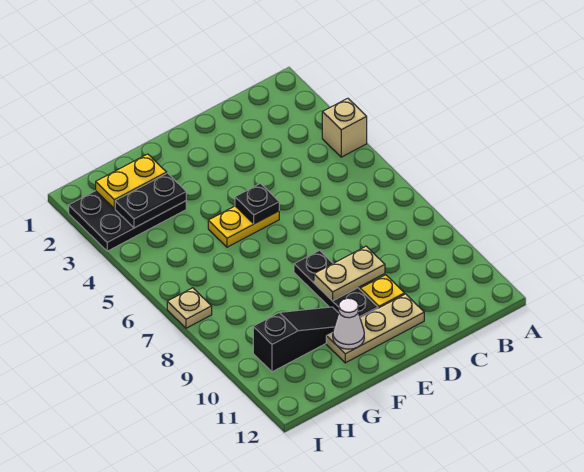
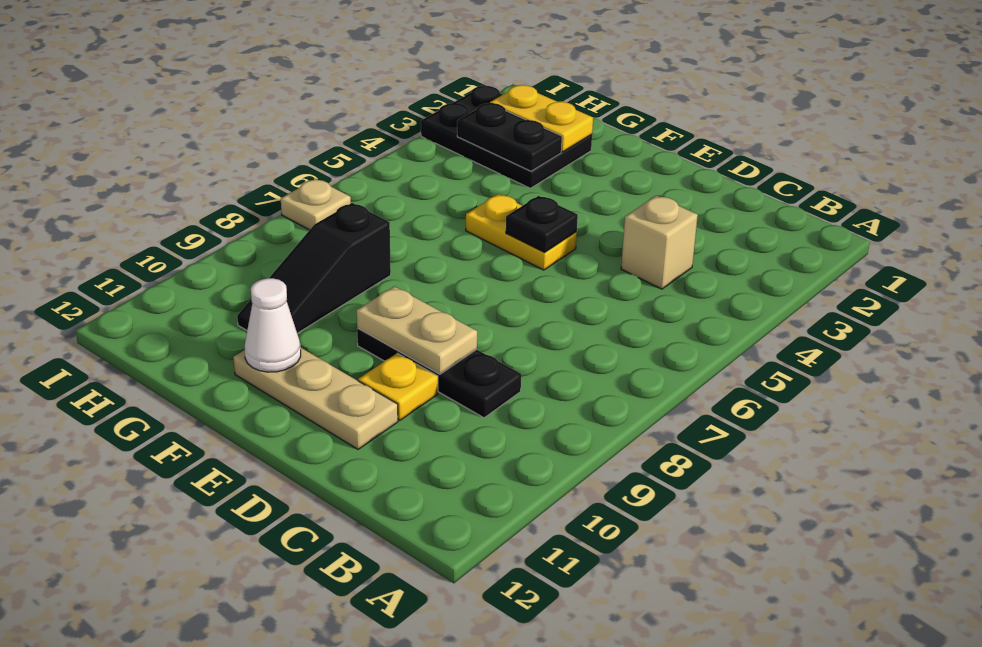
tan 1x1 brick [322,98,367,157] -> tan 1x1 brick moved to [621,196,698,289]
black 1x3 plate [294,250,378,318] -> black 1x3 plate turned to [357,329,521,418]
black 1x3 slope [253,307,339,372] -> black 1x3 slope turned to [237,203,391,333]

